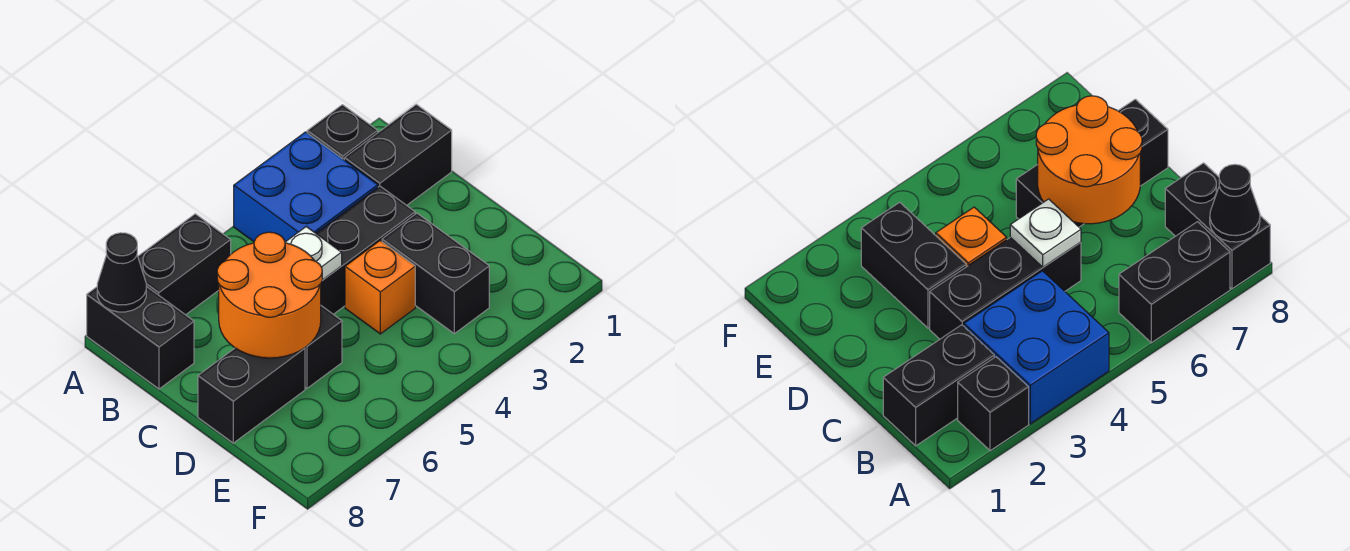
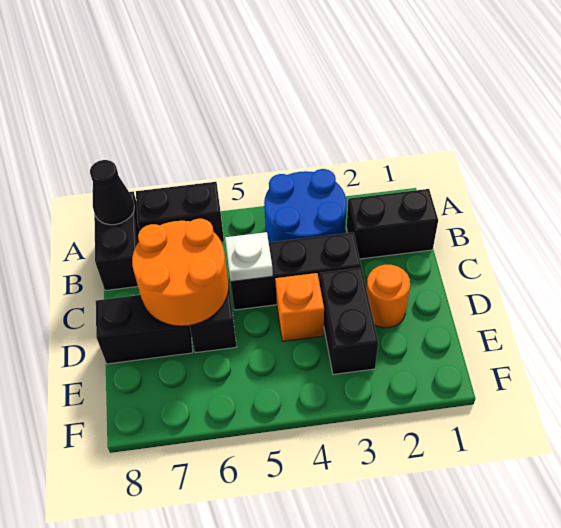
black 1x1 brick [307,105,378,159] -> none
blue 2x2 brick [234,132,378,242] -> blue 2x2 round brick [264,169,347,242]
none -> orange 1x1 round brick [367,265,410,328]

